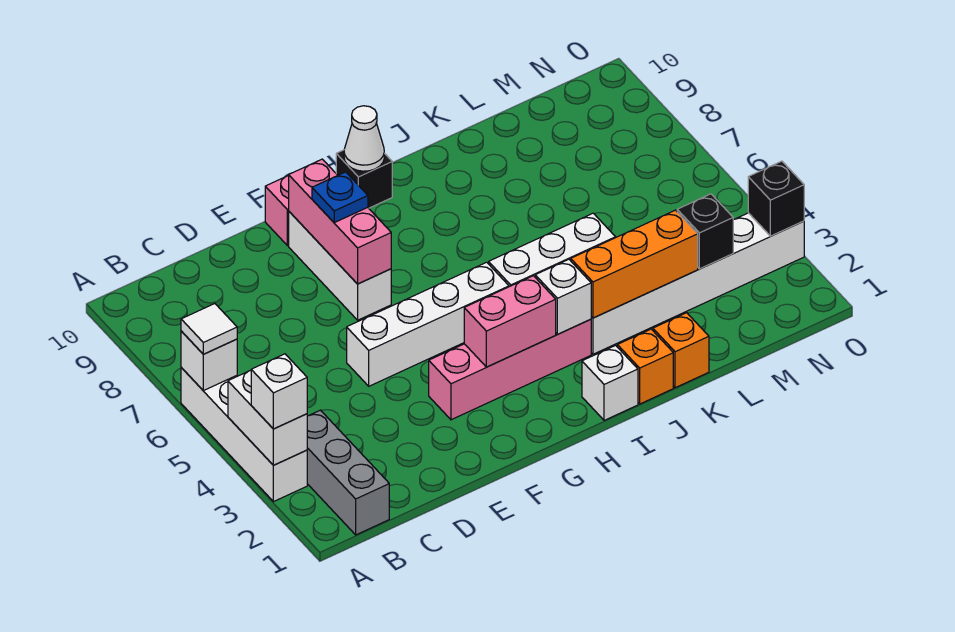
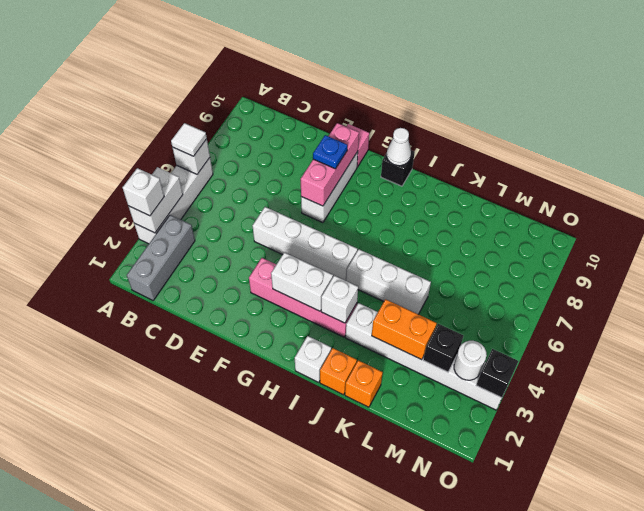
pink 1x2 brick [464,276,556,367] -> white 1x2 brick [271,252,333,311]
orange 1x3 brick [571,210,698,318] -> orange 1x2 brick [372,299,437,360]
none -> white 1x1 round brick [454,341,487,380]

